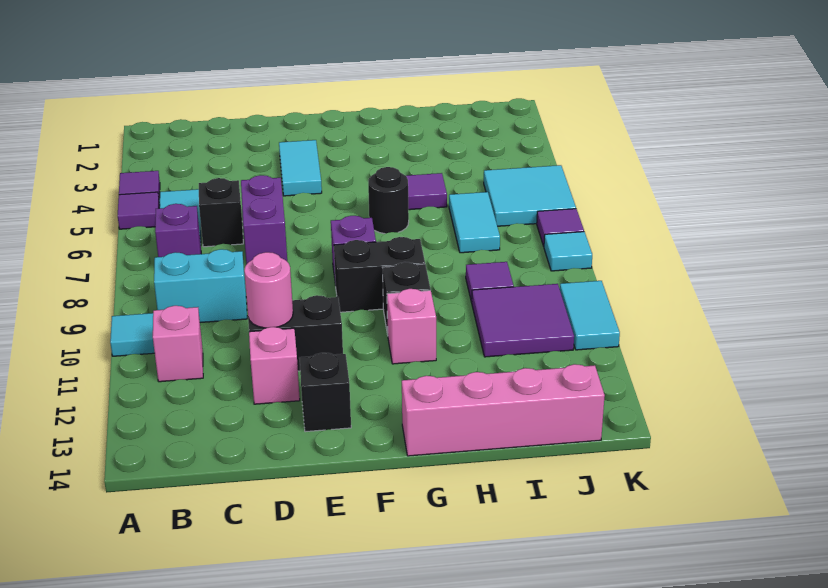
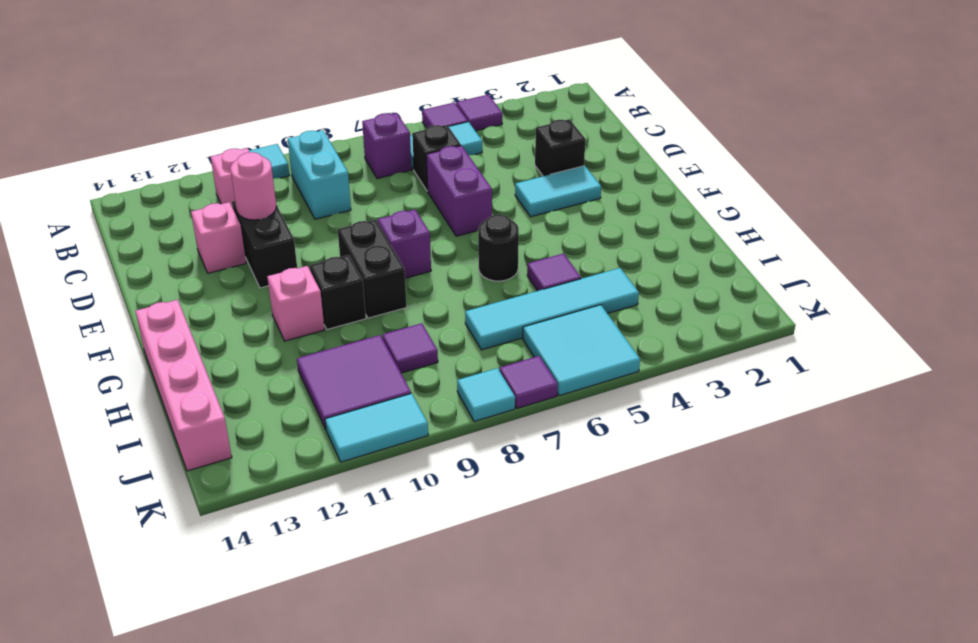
purple 1x2 brick [241,175,287,265] -> purple 1x2 brick turned to [426,146,492,236]
black 1x1 brick [299,353,351,432] -> black 1x1 brick moved to [535,119,586,176]
cyan 1x2 tile [449,192,500,253] -> cyan 1x4 tile [465,268,639,350]

